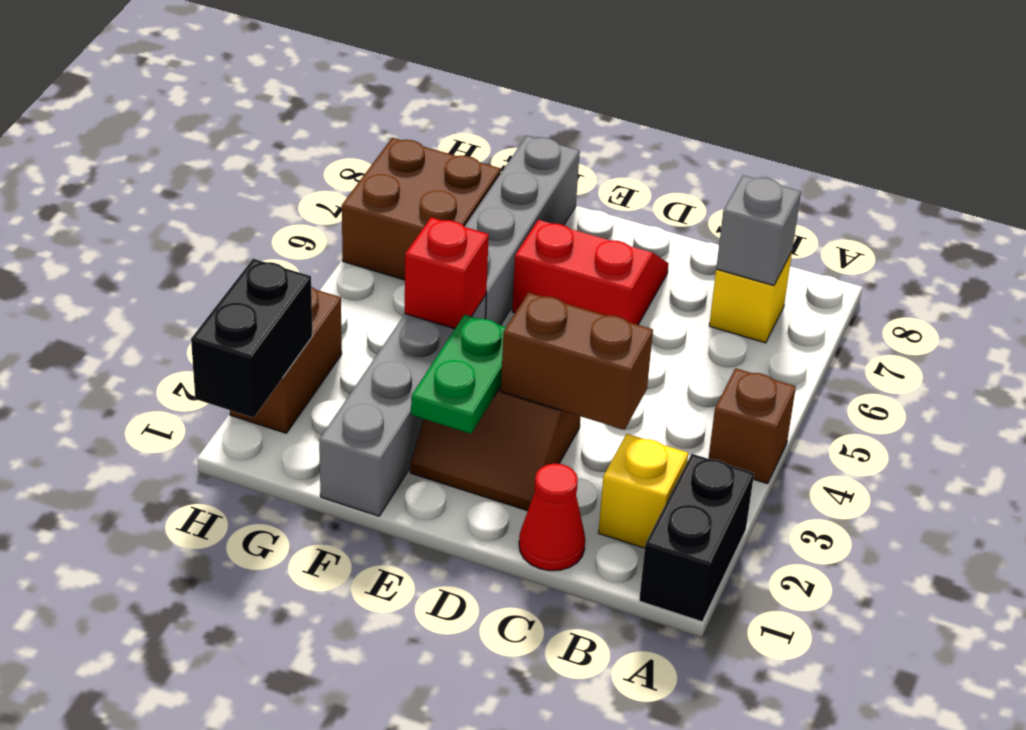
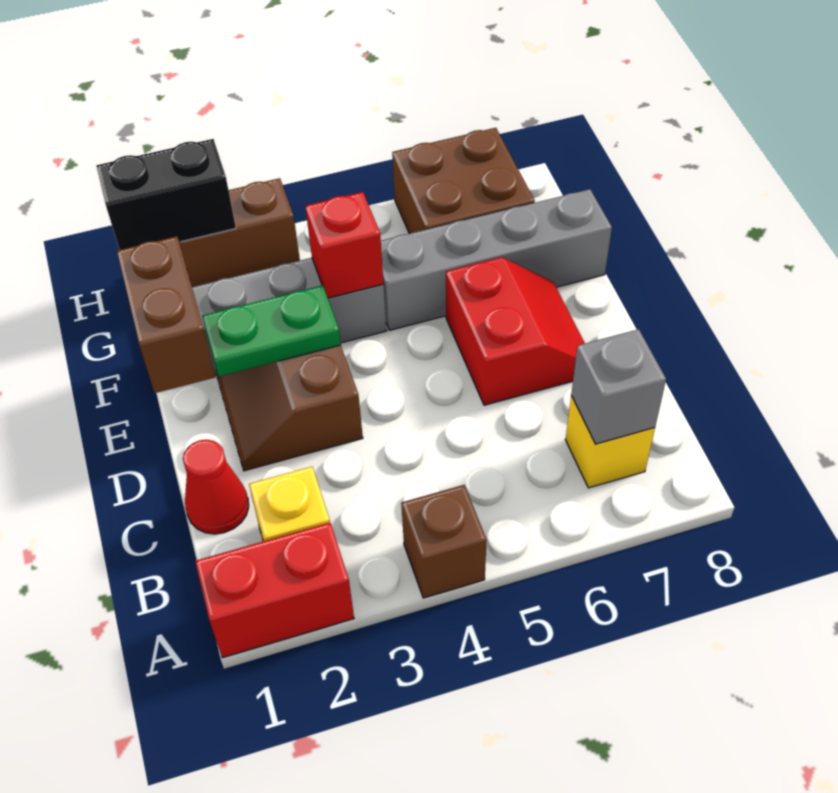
black 1x2 brick [639,454,754,622] -> red 1x2 brick [195,523,354,658]
brown 1x2 brick [501,292,653,430] -> brown 1x2 brick moved to [117,236,215,393]

